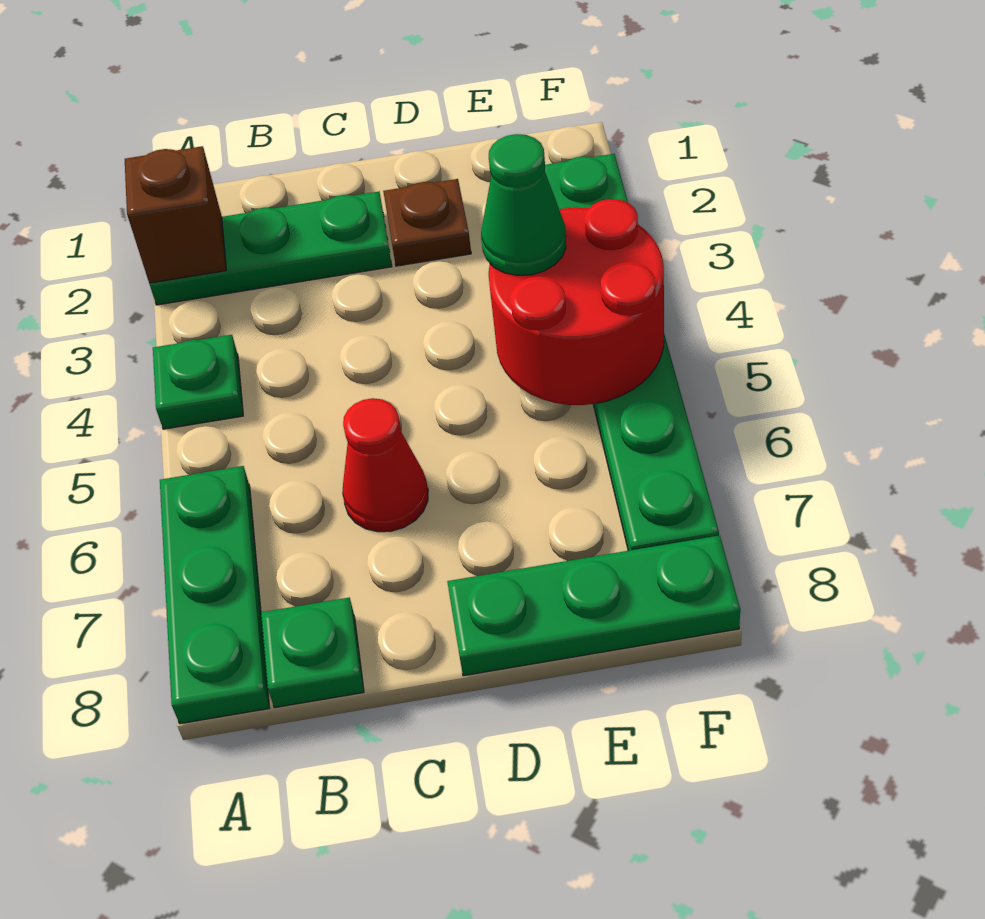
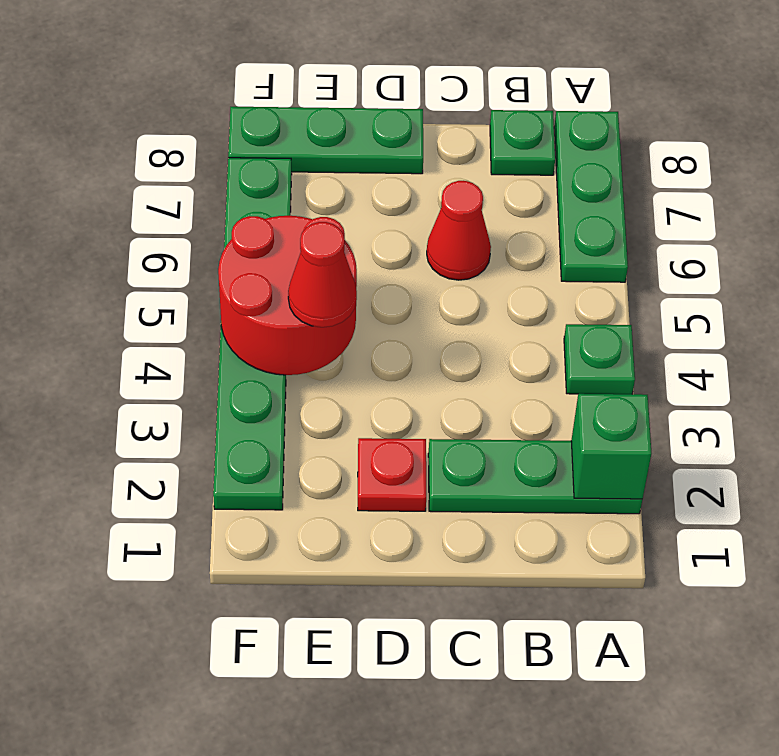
brown 1x1 brick [125,146,226,283] -> green 1x1 brick [571,394,651,499]
brown 1x1 plate [383,179,471,266] -> red 1x1 plate [358,438,426,511]
green 1x1 cone [481,134,566,275] -> red 1x1 cone [288,222,357,327]

